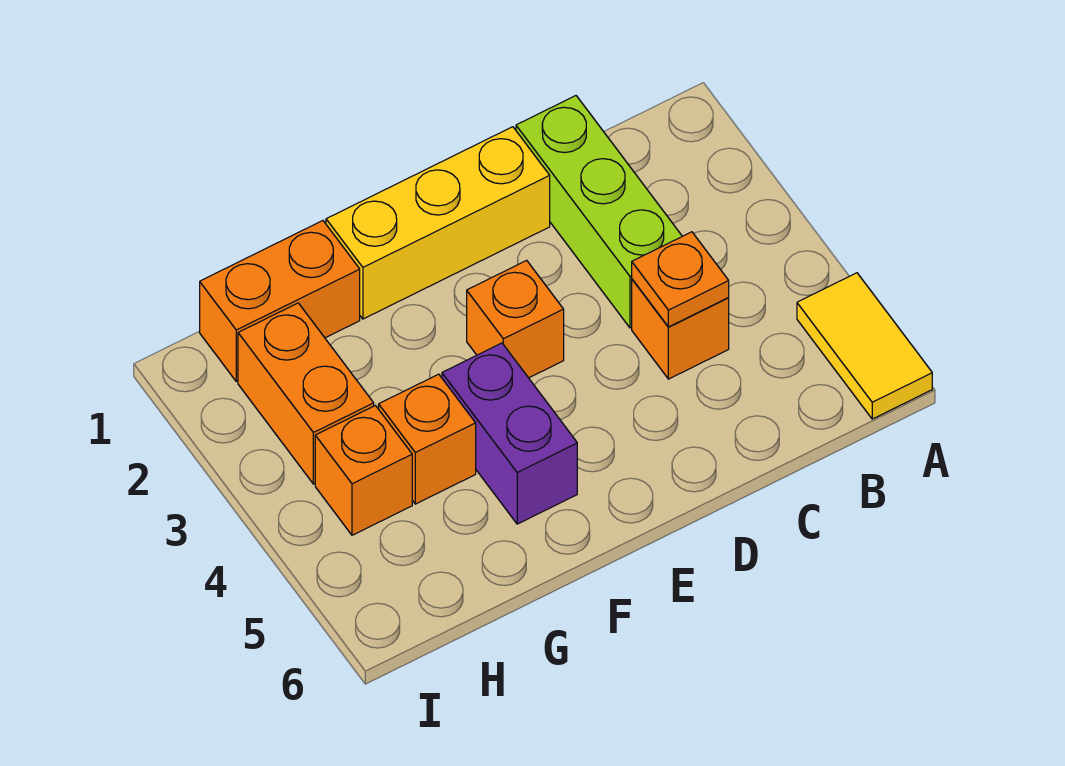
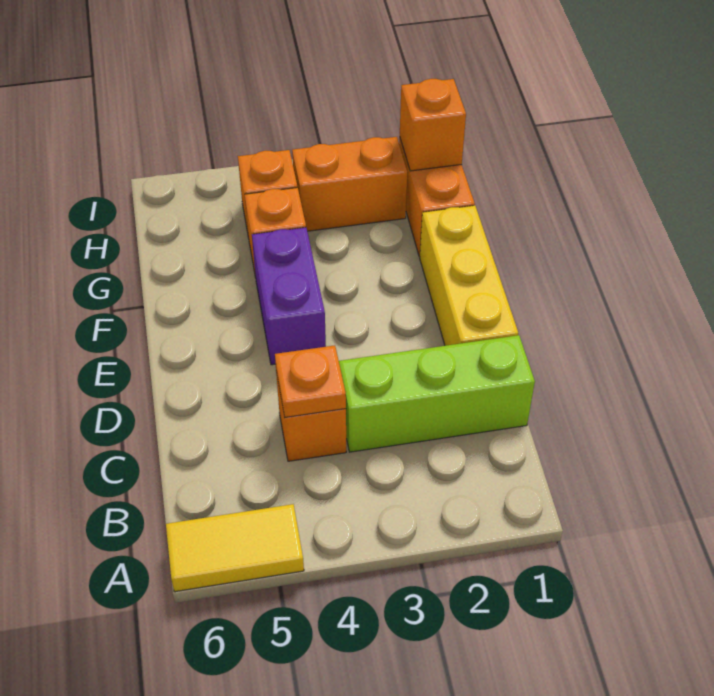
orange 1x1 brick [467,260,564,378] -> orange 1x1 brick moved to [400,79,466,171]
purple 1x2 brick [442,343,577,524] -> purple 1x2 brick turned to [252,227,326,365]

